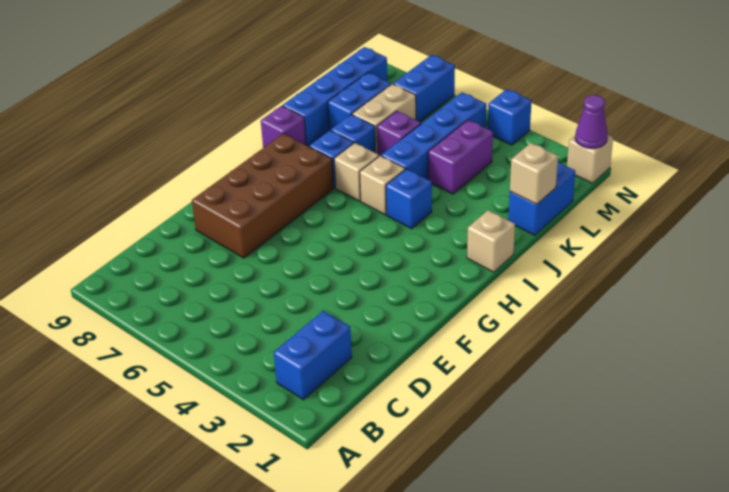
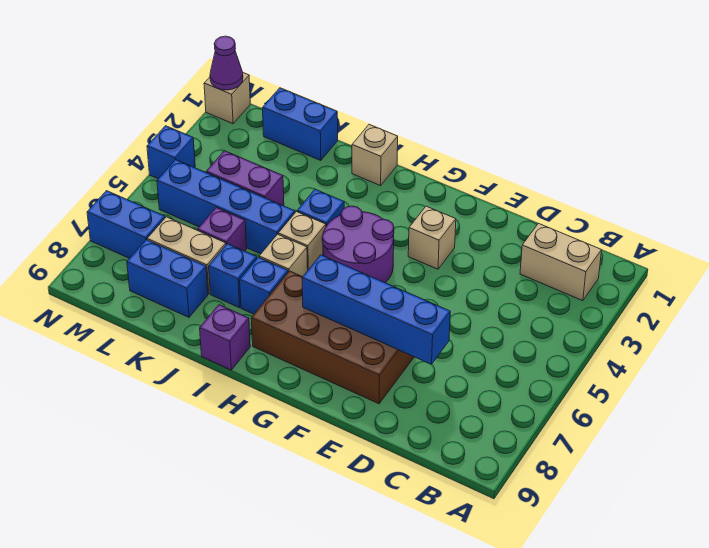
blue 1x2 brick [274,311,352,400] -> tan 1x2 brick [520,223,602,301]
none -> purple 2x2 round brick [322,206,394,283]
blue 1x4 brick [283,47,387,146] -> blue 1x4 brick moved to [302,255,450,364]
tan 1x1 brick [510,143,558,204] -> tan 1x1 brick moved to [408,206,456,269]

